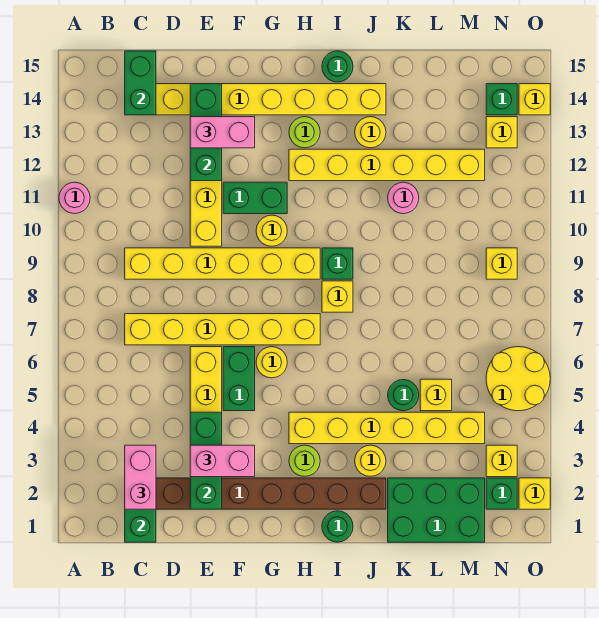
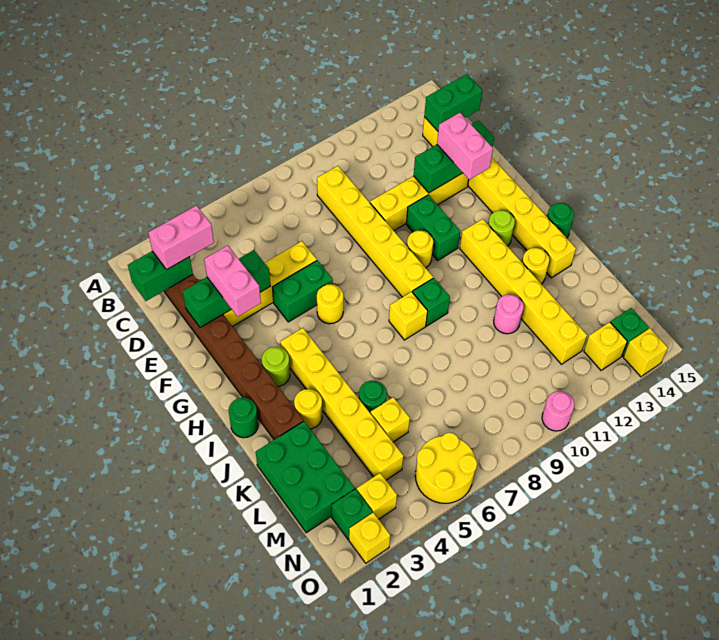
pink 1x1 round brick [59,182,90,214] -> pink 1x1 round brick moved to [542,391,574,431]
yellow 1x6 brick [125,314,320,345] -> none
yellow 1x1 brick [486,248,517,279] -> none

